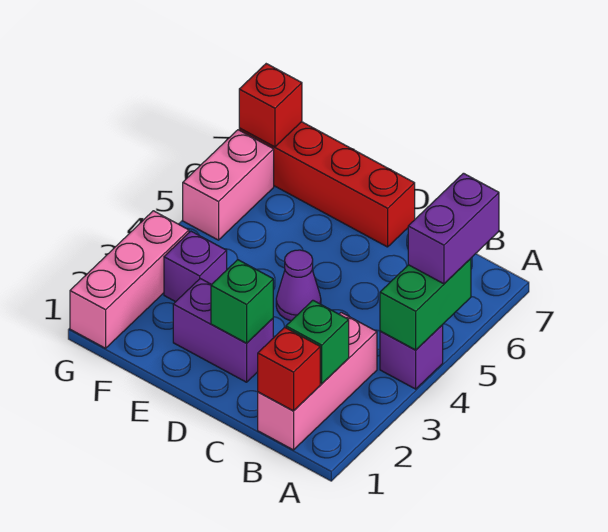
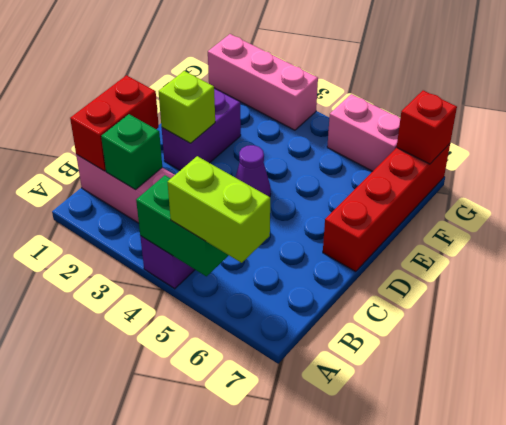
purple 1x2 brick [408,173,499,284] -> lime 1x2 brick [168,156,270,263]
red 1x1 brick [258,327,320,411] -> red 1x2 brick [70,75,159,171]
green 1x1 brick [211,260,273,343] -> lime 1x1 brick [159,71,215,143]
purple 1x1 brick [164,231,227,302] -> none

